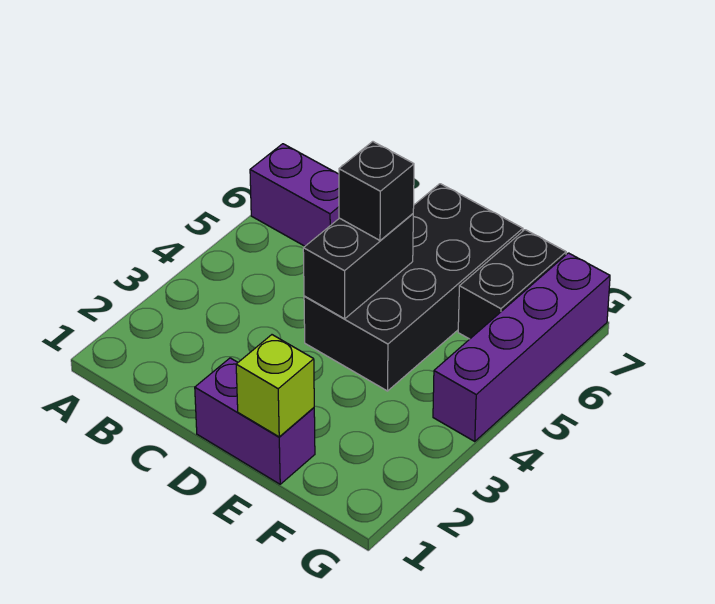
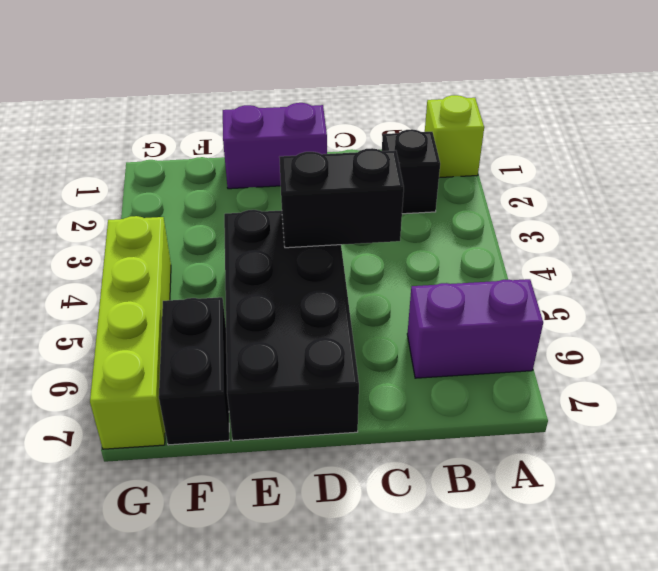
black 1x2 brick [303,214,413,319] -> black 1x2 brick turned to [279,148,404,248]
black 1x1 brick [339,142,414,240] -> black 1x1 brick moved to [382,129,440,214]
lime 1x1 brick [236,335,314,437] -> lime 1x1 brick moved to [425,95,484,178]
purple 1x4 brick [433,253,610,441] -> lime 1x4 brick [90,216,171,449]

